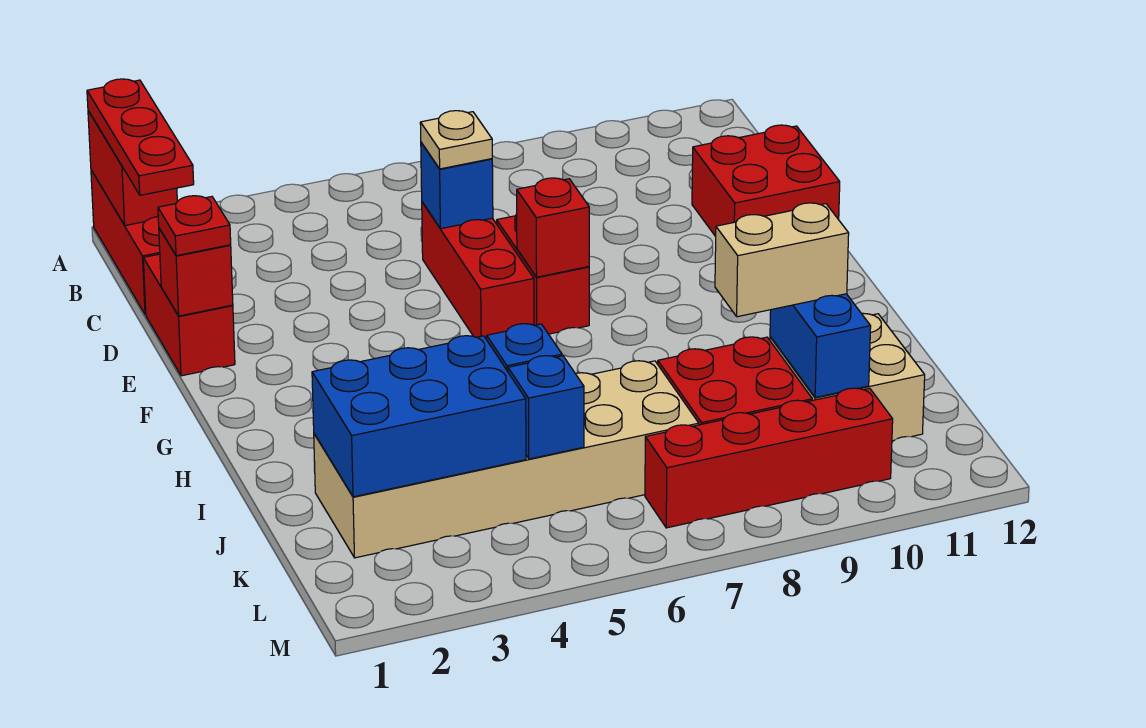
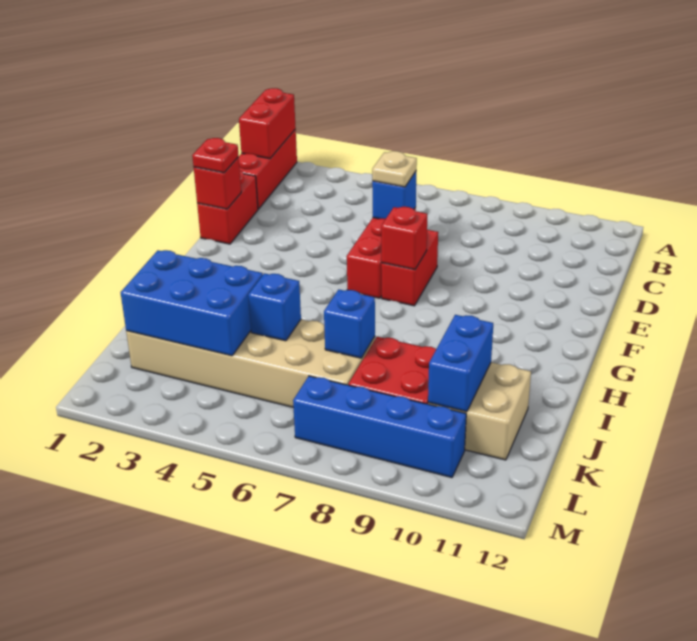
red 1x3 plate [87,79,194,195] -> none
red 2x2 brick [692,125,840,236] -> none
tan 1x2 brick [715,203,849,317] -> none
blue 1x1 brick [508,356,584,459] -> blue 1x1 brick moved to [324,290,375,358]
red 1x4 brick [645,388,893,528] -> blue 1x4 brick [293,376,466,477]

